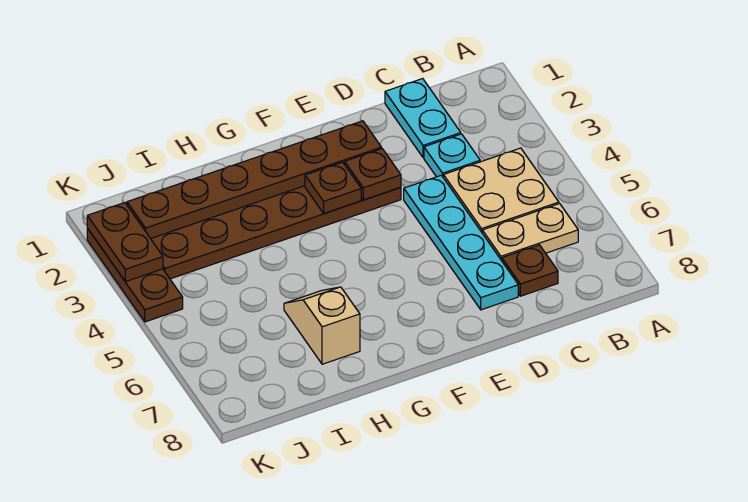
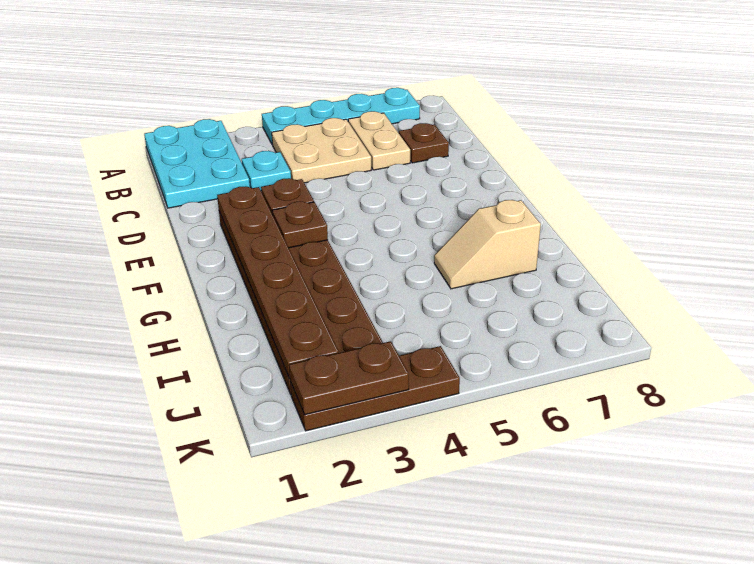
cyan 1x2 plate [385,79,461,158] -> cyan 2x3 plate [144,119,250,208]
cyan 1x4 plate [404,175,518,310] -> cyan 1x4 plate moved to [262,88,420,144]

